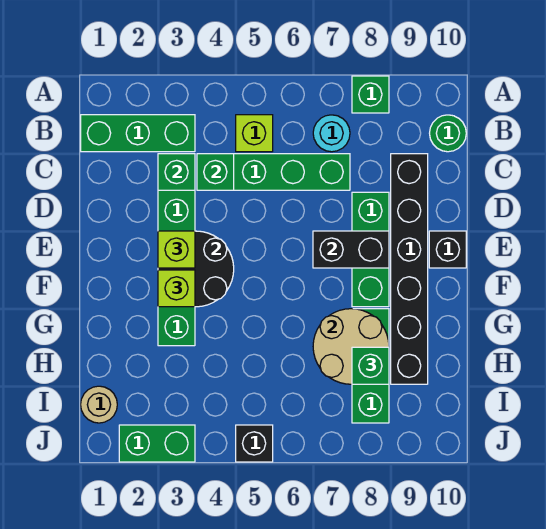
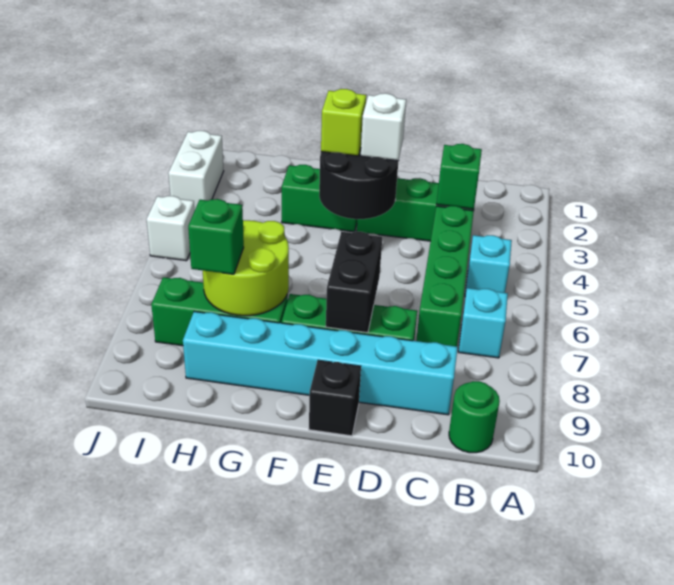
green 1x1 brick [352,76,389,113] -> none
green 1x3 brick [81,115,195,152] -> none
lime 1x1 brick [236,115,273,152] -> cyan 1x1 brick [465,235,512,297]
cyan 1x1 round brick [313,115,350,152] -> cyan 1x1 brick [458,288,508,358]
green 1x1 brick [197,154,234,190] -> none
black 1x6 brick [391,154,428,384] -> cyan 1x6 brick [183,311,458,415]
lime 1x1 brick [158,231,195,268] -> white 1x1 brick [361,93,406,161]
tan 2x2 round brick [313,309,389,384] -> lime 2x2 round brick [203,220,289,316]
tan 1x1 round brick [81,386,117,423] -> none
green 1x2 brick [119,425,195,462] -> white 1x2 brick [168,131,224,211]
black 1x1 brick [236,425,273,462] -> white 1x1 brick [146,196,194,261]

